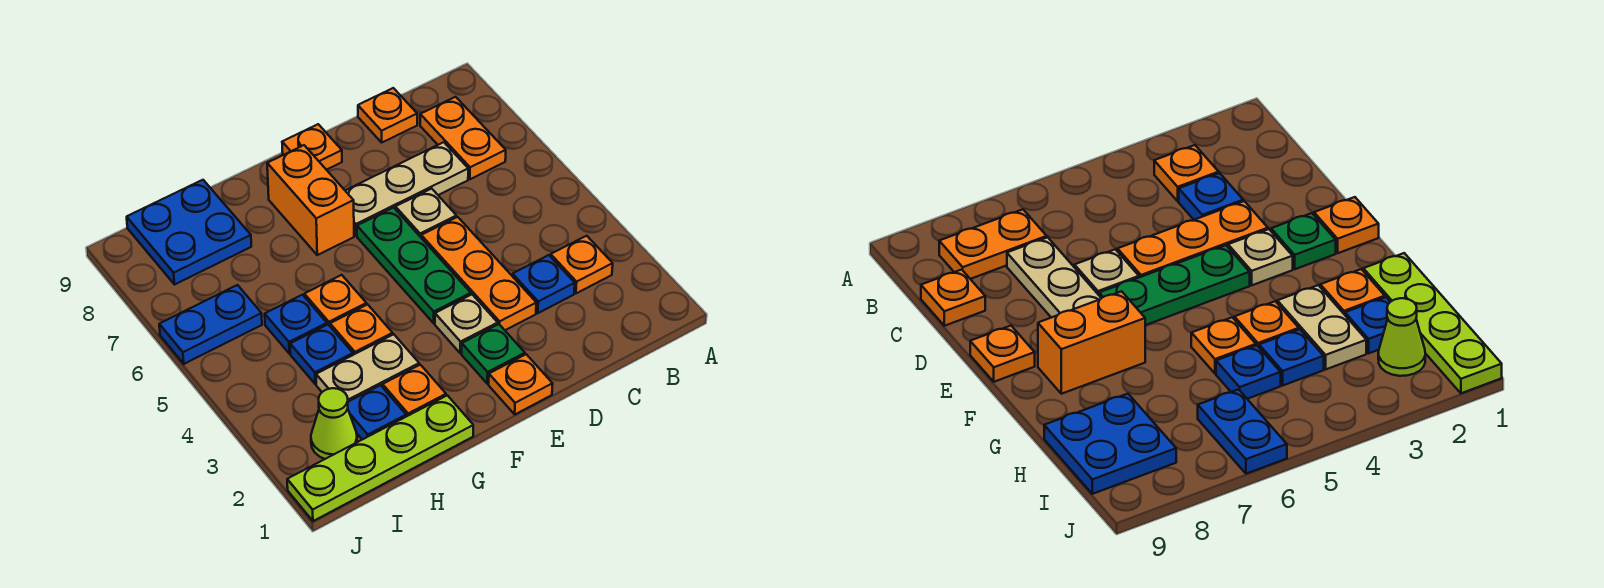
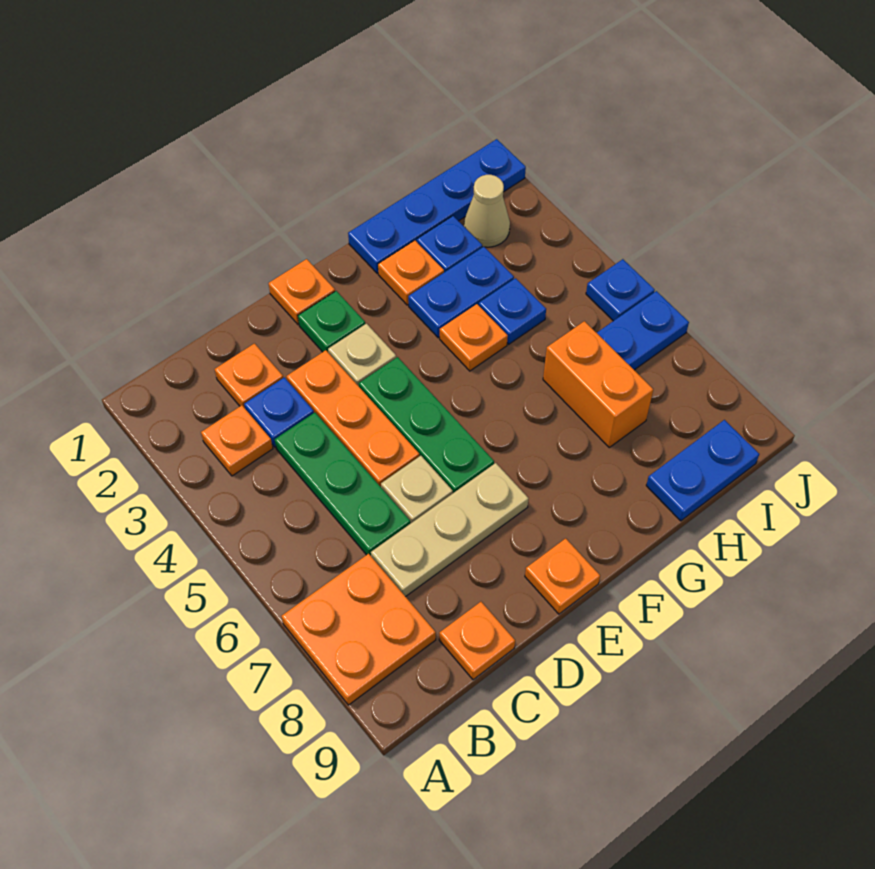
orange 1x2 plate [420,97,506,179] -> orange 2x2 plate [282,554,436,705]
none -> green 1x3 plate [275,413,410,556]
orange 1x2 brick [267,145,354,255] -> orange 1x2 brick moved to [543,321,653,447]
lime 1x4 plate [287,395,473,521] -> blue 1x4 plate [348,139,526,273]
tan 1x2 plate [316,334,419,402] -> blue 1x2 plate [408,247,514,338]
orange 1x1 plate [304,275,366,326] -> orange 1x1 plate moved to [215,343,283,408]
blue 1x1 plate [265,295,327,354] -> blue 1x1 plate moved to [586,259,655,321]
blue 2x2 plate [127,180,251,284] -> blue 1x2 plate [646,420,759,521]
lime 1x1 cone [311,388,357,459] -> tan 1x1 cone [464,175,510,247]

